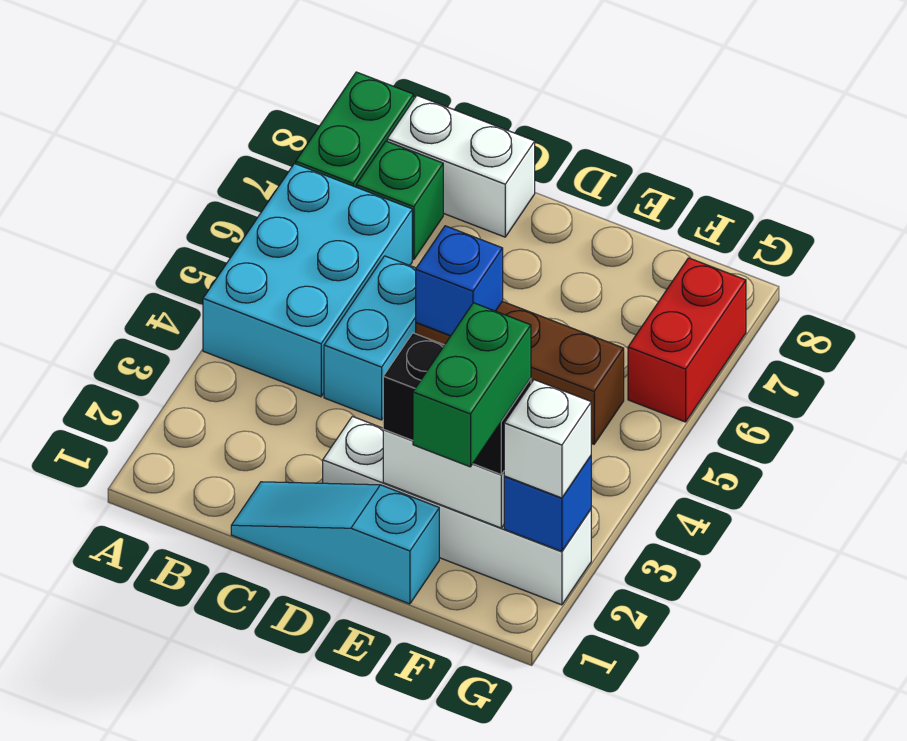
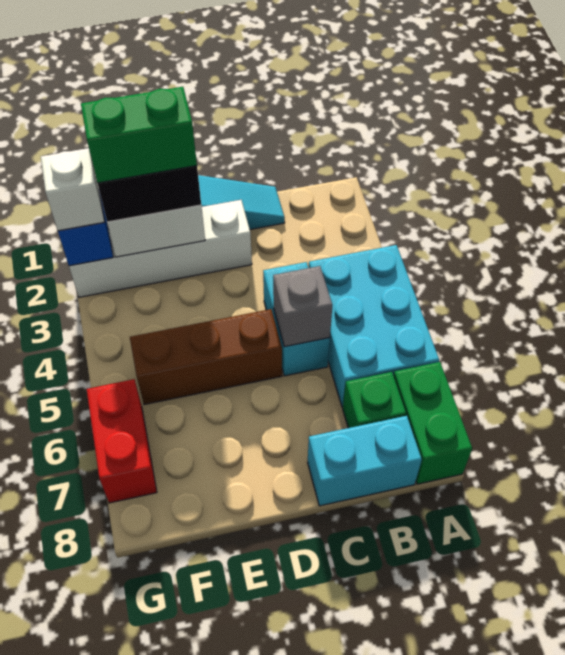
white 1x2 brick [387,96,535,237] -> cyan 1x2 brick [308,416,422,506]
none -> grey 1x1 brick [273,266,332,347]
blue 1x1 brick [416,226,503,336] -> none
green 1x2 brick [413,303,531,467] -> green 1x2 brick turned to [81,87,197,183]

